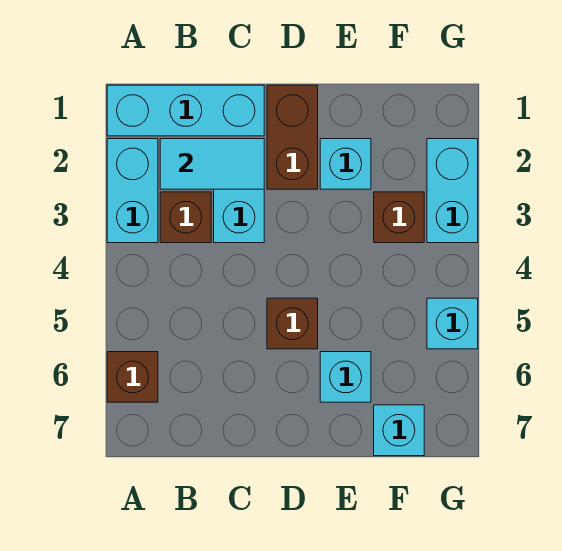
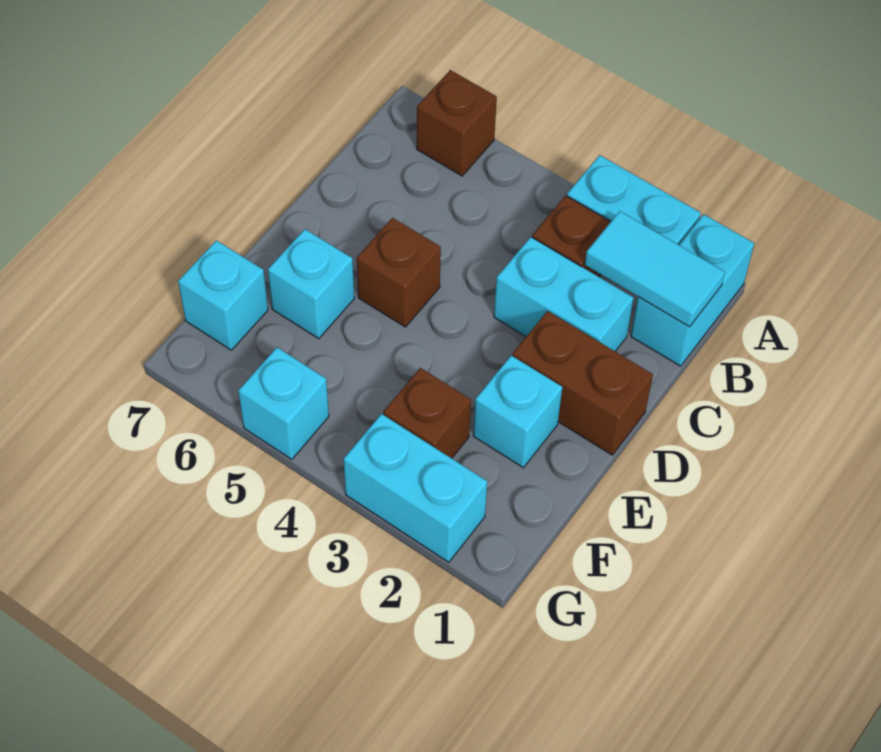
cyan 1x3 brick [107,85,264,136] -> cyan 1x2 brick [631,214,754,366]
cyan 1x2 tile [160,139,264,189] -> cyan 1x2 tile turned to [585,211,725,327]

